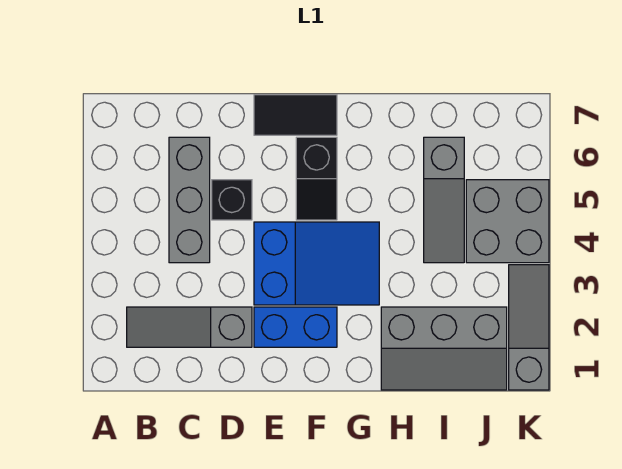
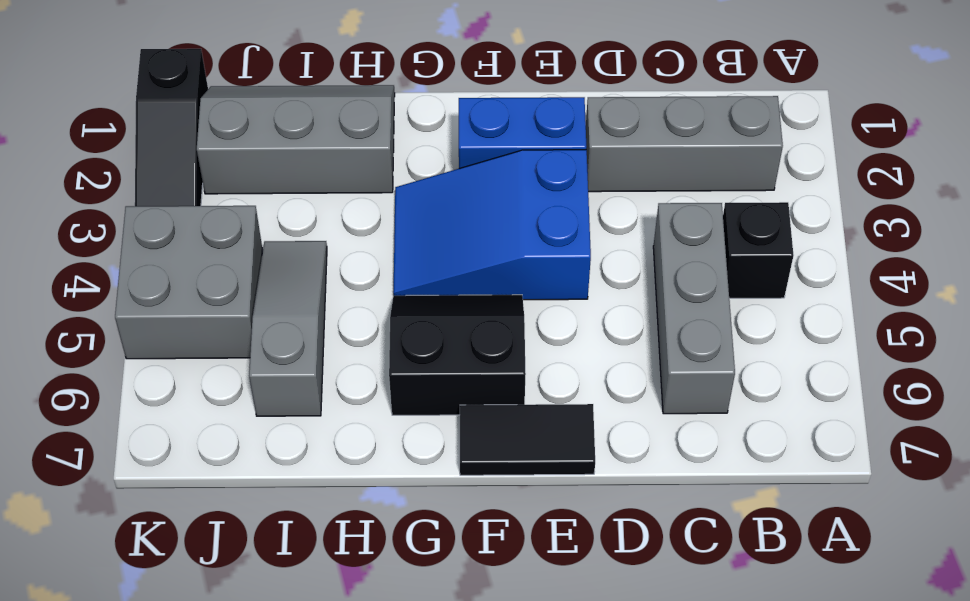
grey 1x3 slope [127,307,252,347] -> grey 1x3 brick [586,96,783,192]
black 1x1 brick [212,180,252,220] -> black 1x1 brick moved to [723,202,793,298]
black 1x2 slope [296,137,337,220] -> black 2x2 slope [389,295,526,415]
grey 1x3 slope [509,265,549,390] -> black 1x3 slope [135,49,208,206]

